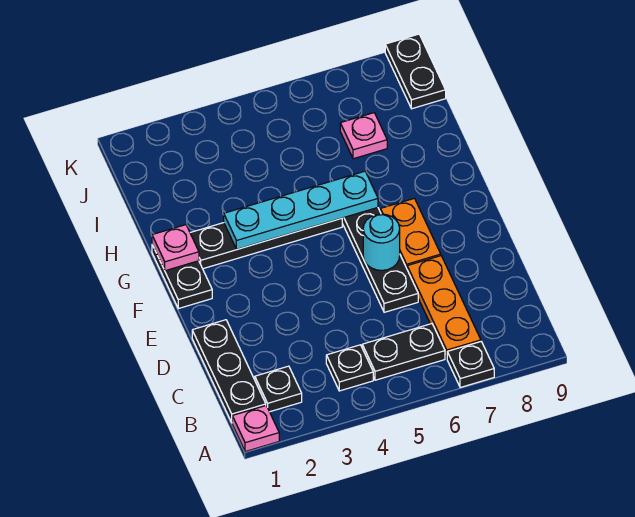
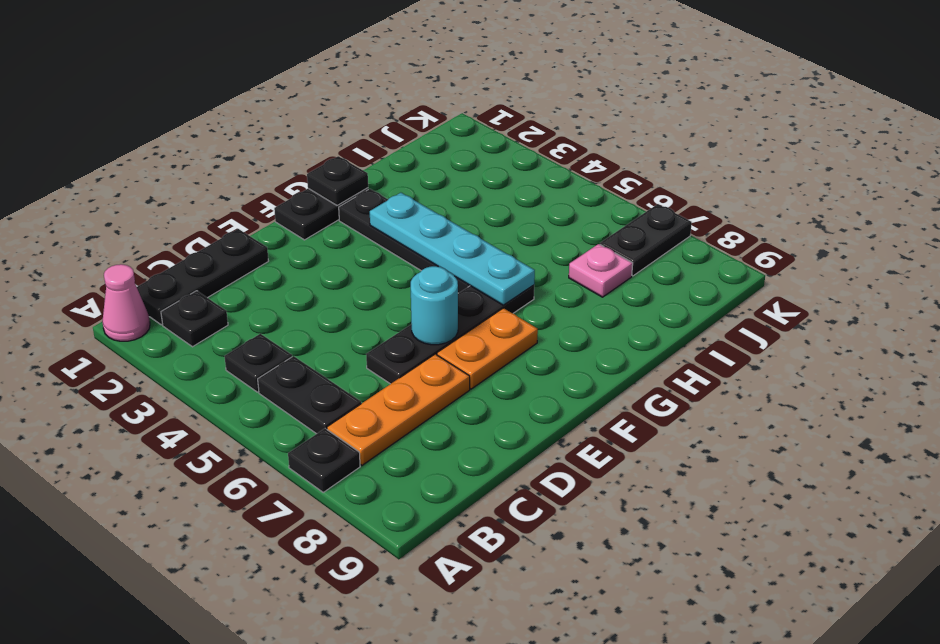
pink 1x1 plate [232,406,279,452] -> pink 1x1 cone [102,264,150,341]
pink 1x1 plate [152,225,199,271] -> black 1x1 plate [307,156,368,205]
black 1x2 plate [385,34,446,109] -> black 1x2 plate moved to [600,204,692,276]

